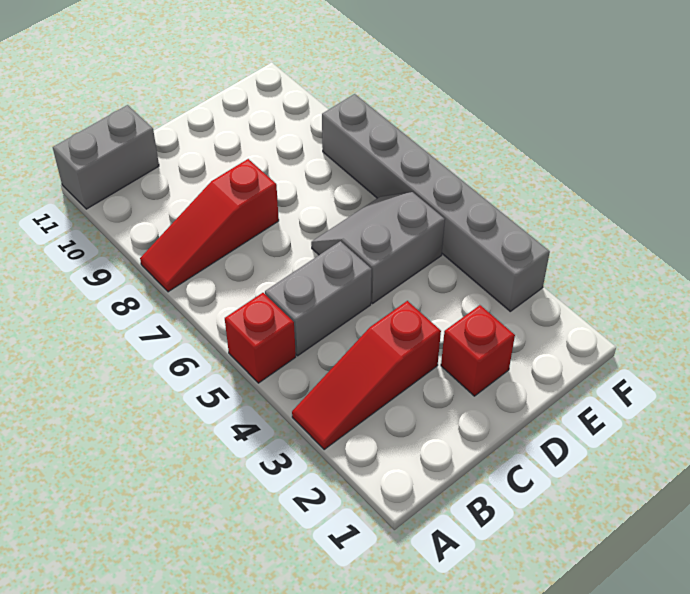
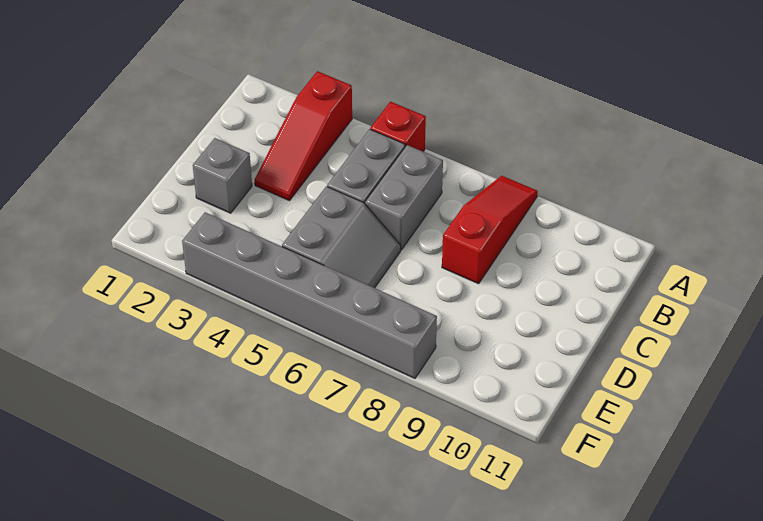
red 1x3 slope [292,301,441,449] -> red 1x3 slope turned to [255,71,352,201]
grey 1x2 brick [53,105,159,209] -> grey 1x2 brick moved to [365,145,443,250]
red 1x1 brick [441,305,515,396] -> grey 1x1 brick [193,138,252,213]

